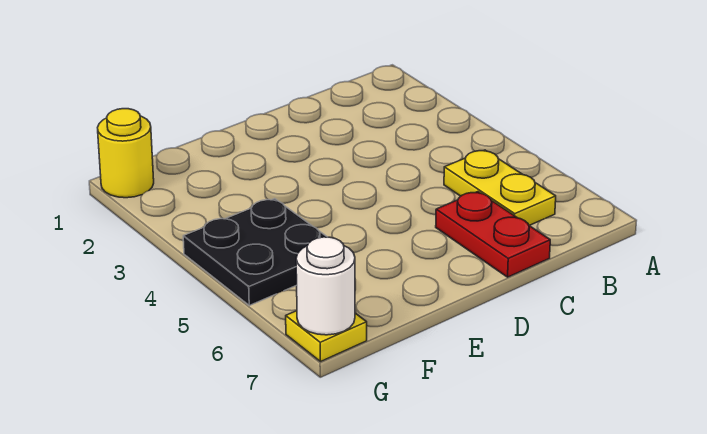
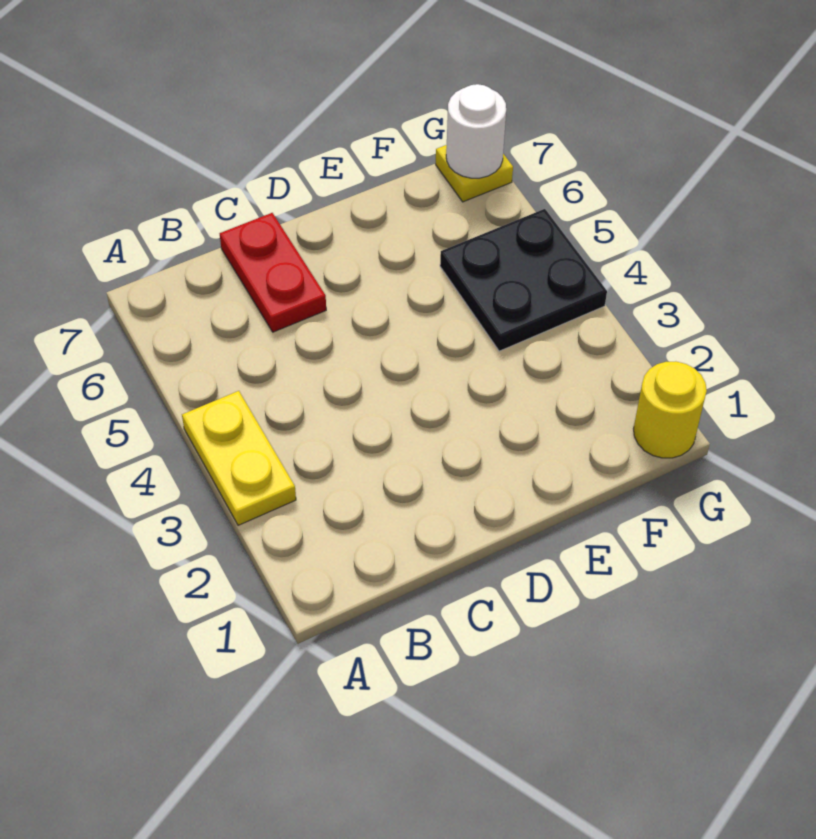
yellow 1x2 plate [444,150,556,226] -> yellow 1x2 plate moved to [182,391,296,525]

